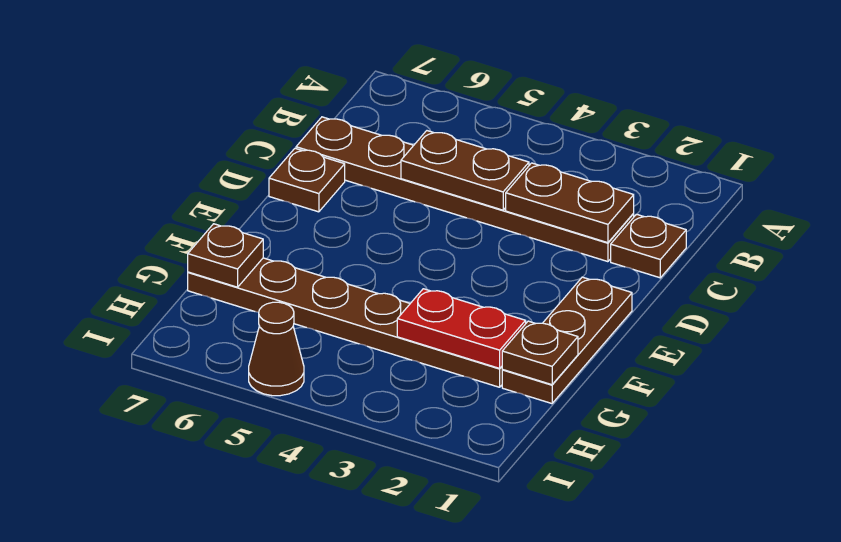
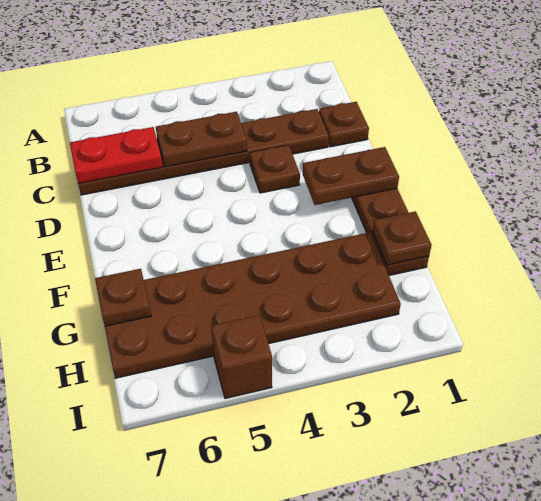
brown 1x2 plate [506,163,634,243] -> brown 1x2 plate moved to [303,147,399,205]
brown 1x1 plate [269,148,345,212] -> brown 1x1 plate moved to [250,145,300,193]
brown 1x6 plate [188,258,503,387] -> brown 2x6 plate [105,232,401,378]
red 1x2 plate [397,289,526,368] -> red 1x2 plate moved to [70,127,163,183]
brown 1x1 cone [249,302,304,396] -> brown 1x1 brick [211,315,272,398]

